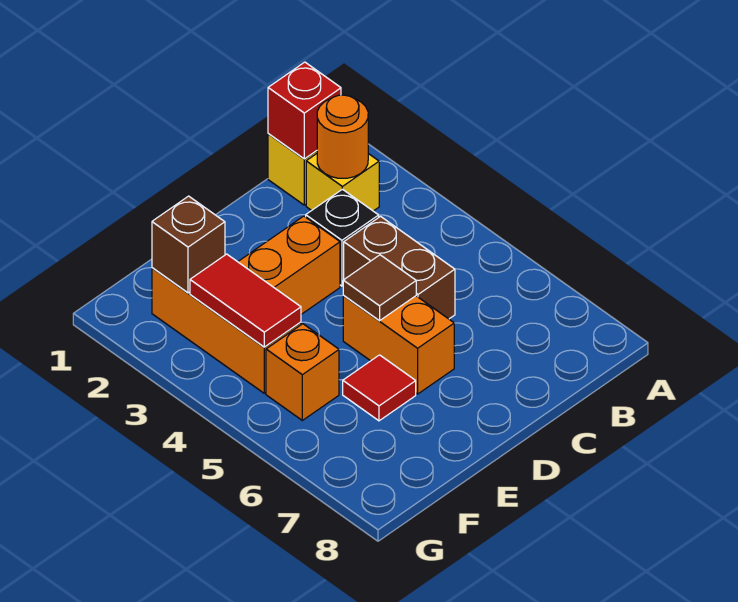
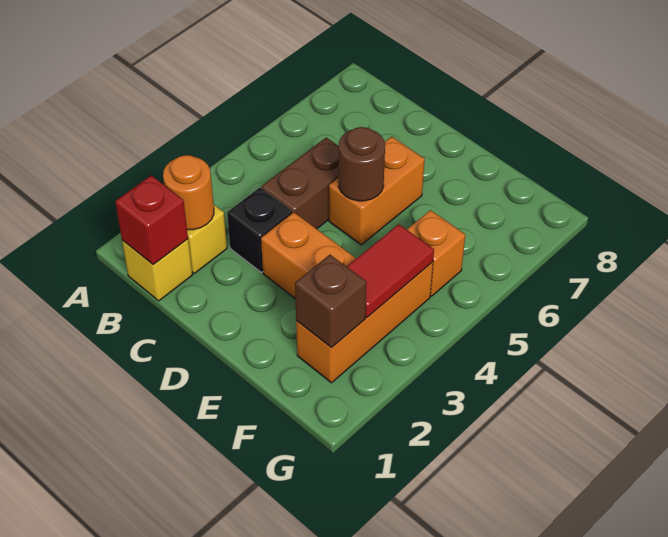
brown 1x1 tile [343,255,416,321] -> brown 1x1 round brick [339,127,385,201]
red 1x1 tile [343,355,416,421] -> none

